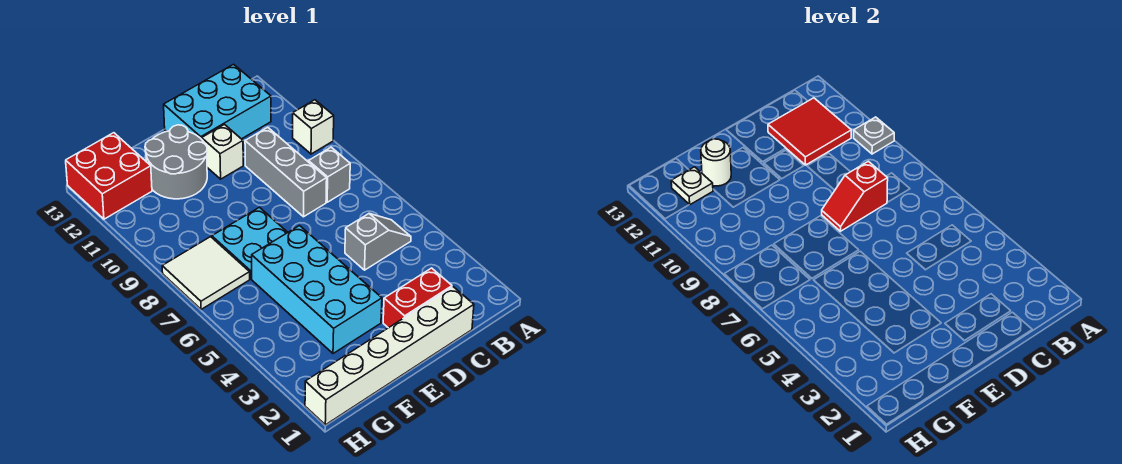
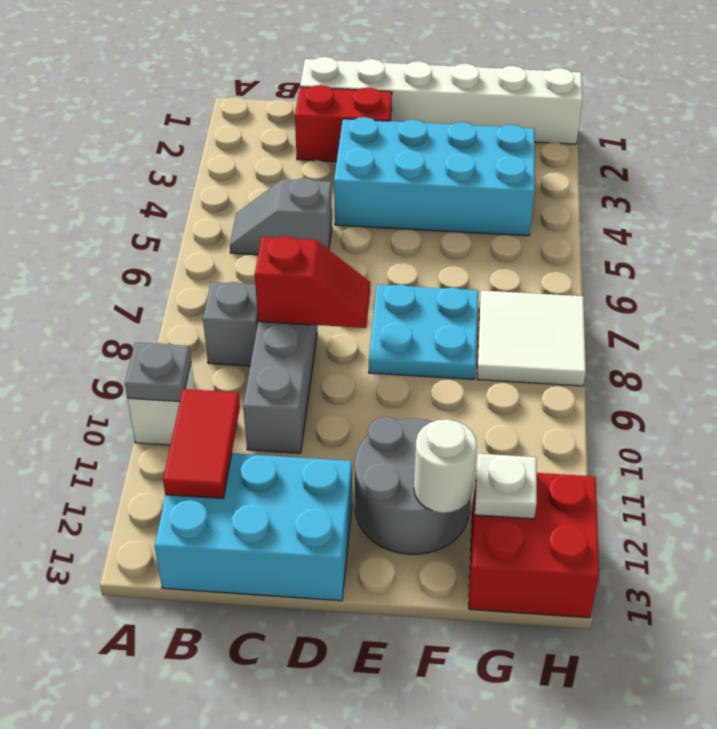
red 2x2 tile [768,98,851,165] -> red 1x2 tile [163,389,240,499]
white 1x1 brick [202,125,243,179] -> none
cyan 2x4 brick [252,226,382,354] -> cyan 2x4 brick turned to [334,117,535,236]

